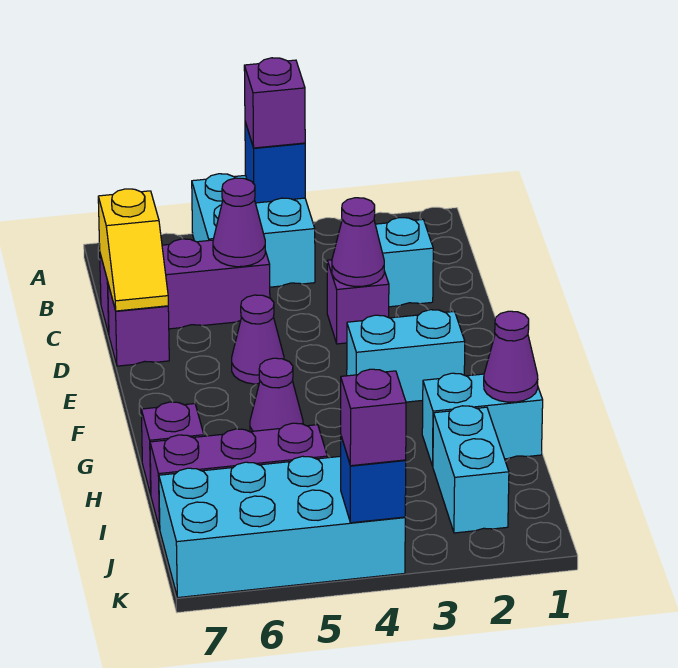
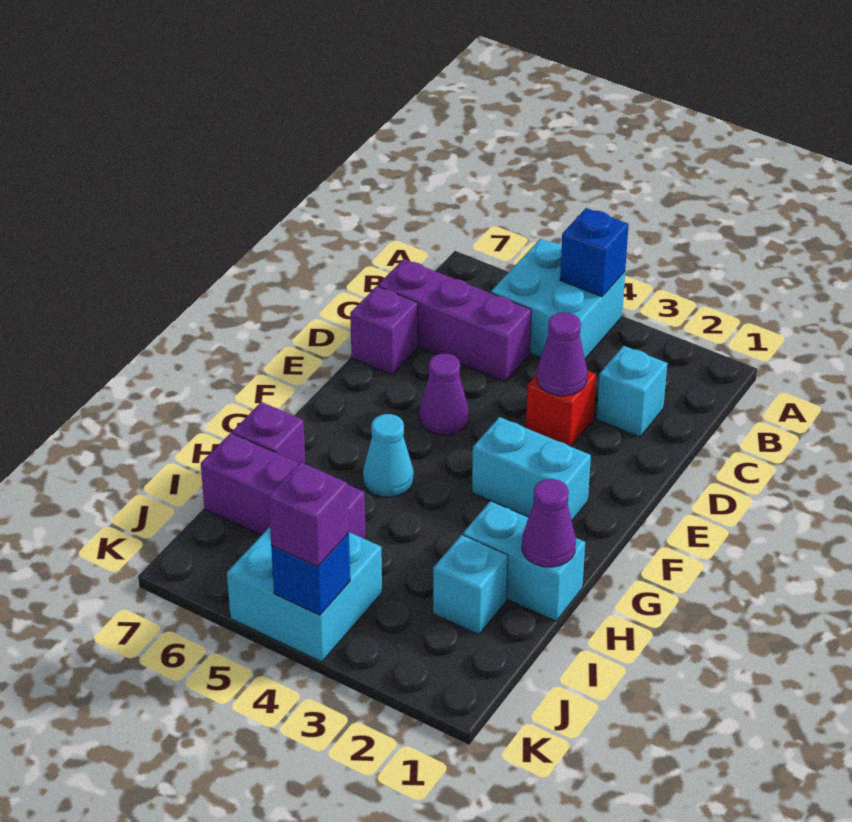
purple 1x1 brick [244,58,305,148] -> none
purple 1x1 cone [213,178,265,267] -> none
yellow 1x2 slope [98,189,168,311] -> none
purple 1x1 brick [327,260,389,344] -> red 1x1 brick [526,371,596,447]
purple 1x1 cone [250,358,303,432] -> cyan 1x1 cone [363,414,414,497]
cyan 1x2 brick [433,406,509,533] -> cyan 1x1 brick [433,535,508,635]
cyan 2x4 brick [159,456,405,598] -> cyan 2x2 brick [227,527,382,662]

